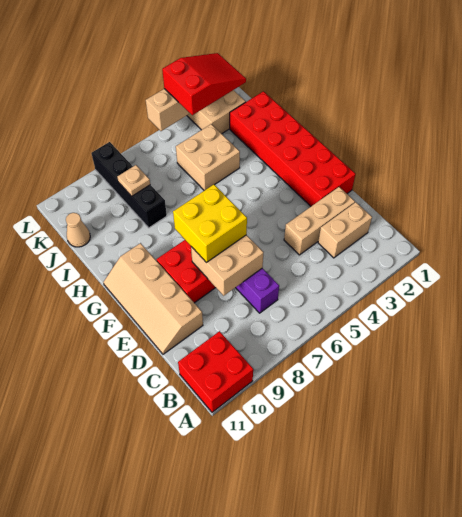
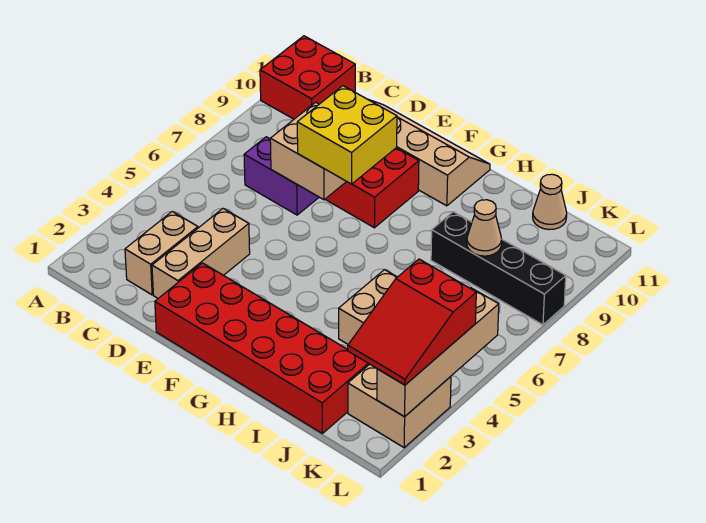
tan 1x1 plate [117,165,150,196] -> tan 1x1 cone [467,200,502,256]

